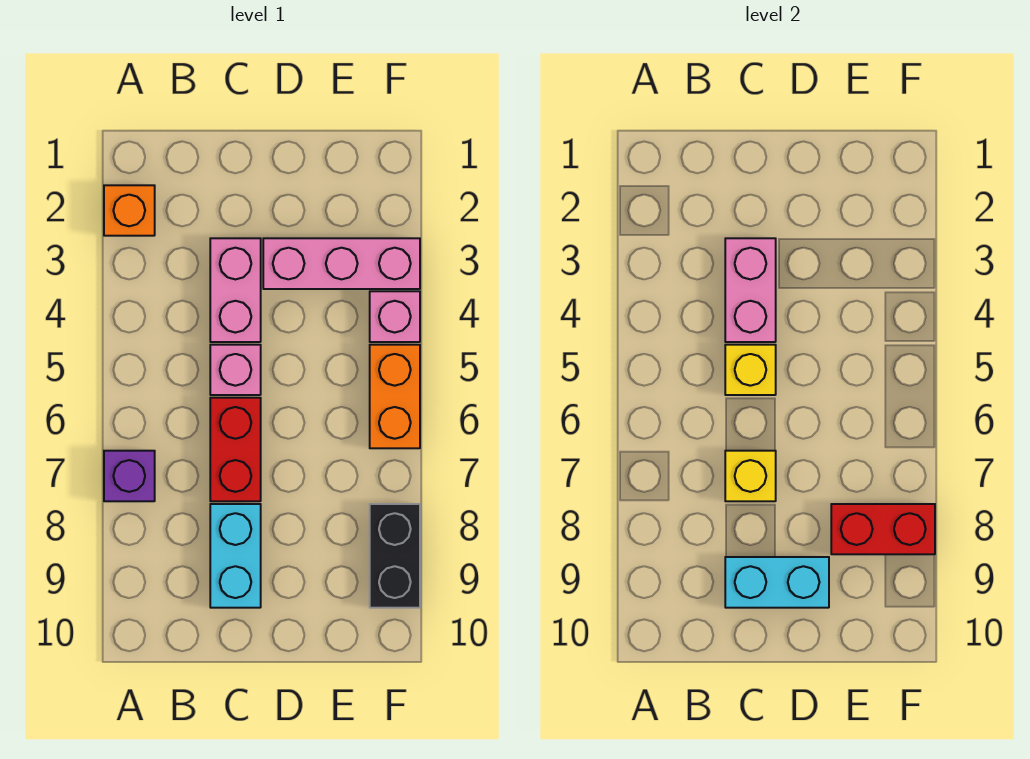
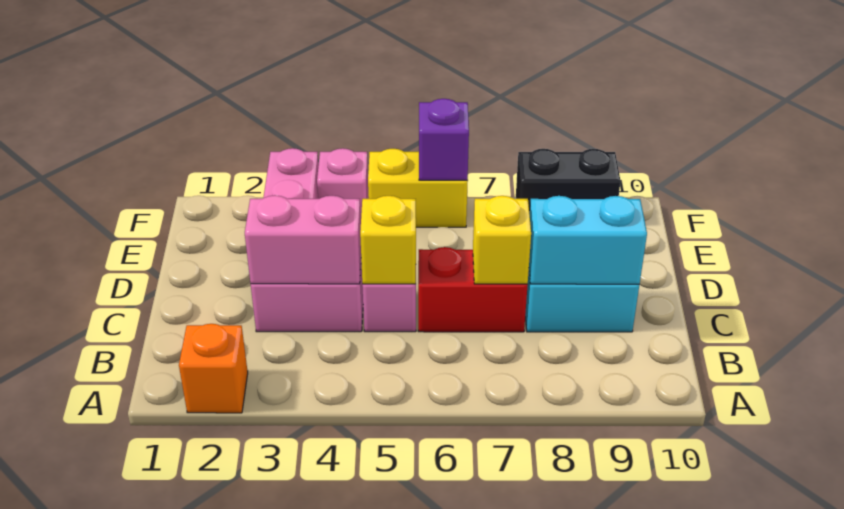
purple 1x1 brick [104,451,155,501] -> purple 1x1 brick moved to [419,99,469,180]
cyan 1x2 brick [725,557,829,608] -> cyan 1x2 brick turned to [529,196,647,284]
red 1x2 brick [831,504,935,554] -> none
orange 1x2 brick [370,345,420,448] -> yellow 1x2 brick [368,149,468,227]

